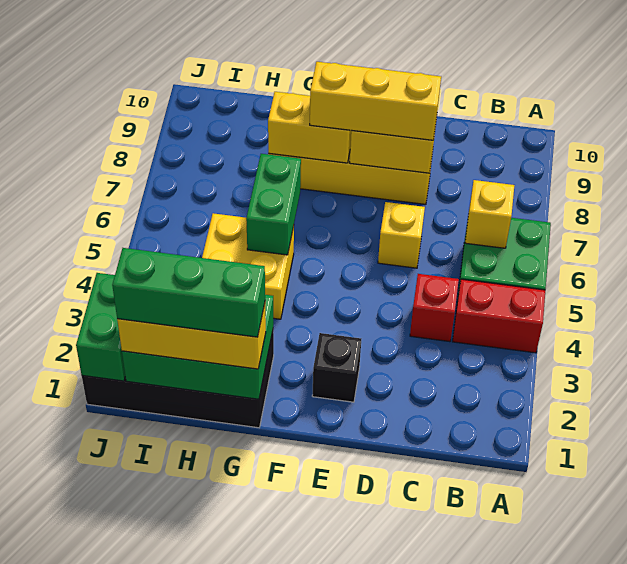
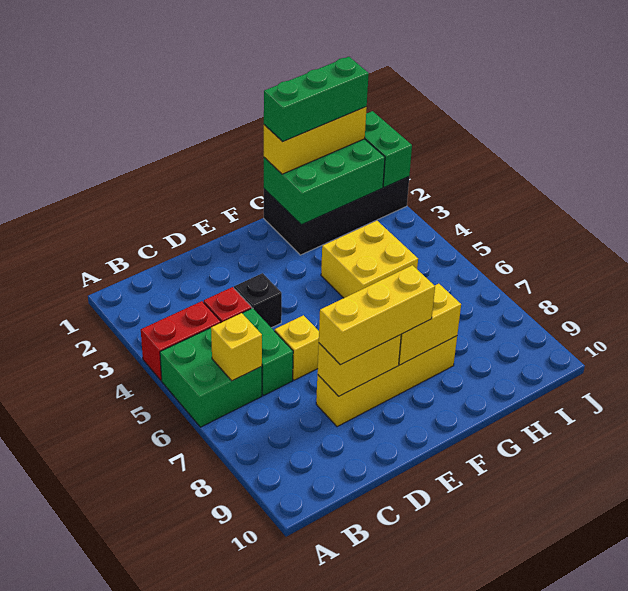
black 1x1 brick [312,333,361,402] -> black 1x1 brick moved to [234,273,282,328]
green 1x2 brick [246,154,301,255] -> green 1x2 brick moved to [242,308,293,396]

